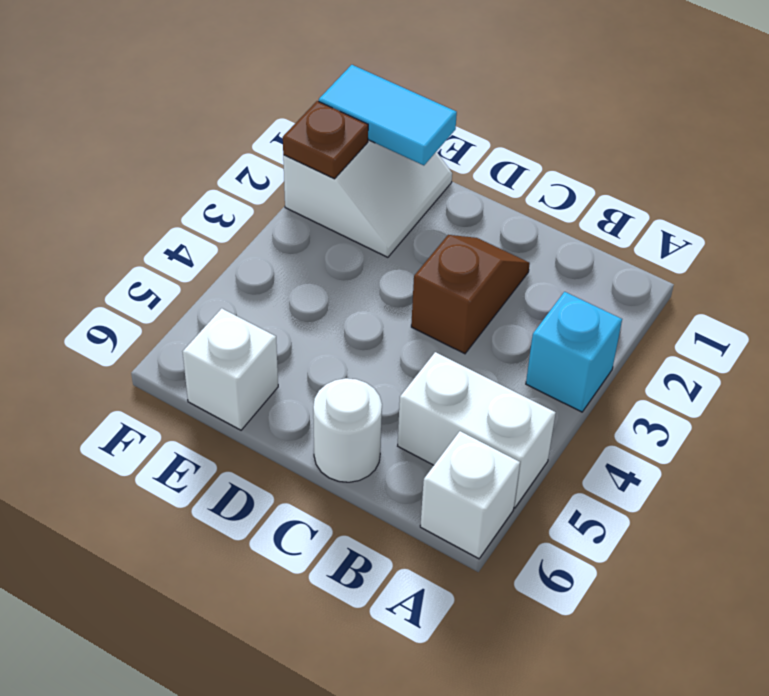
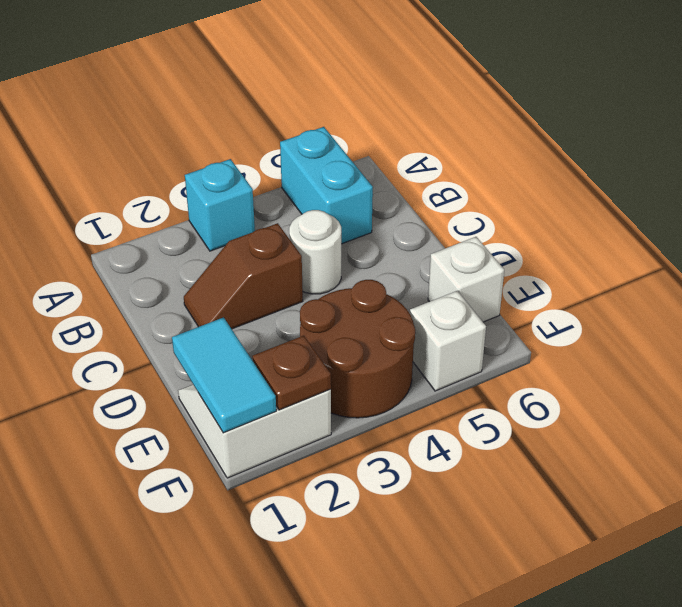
white 1x2 brick [398,352,556,508] -> cyan 1x2 brick [280,127,373,244]
white 1x1 brick [420,431,520,559] -> white 1x1 brick moved to [410,291,486,391]
white 1x1 round brick [313,378,382,482] -> white 1x1 round brick moved to [289,210,341,294]
none -> brown 2x2 round brick [300,280,415,418]

